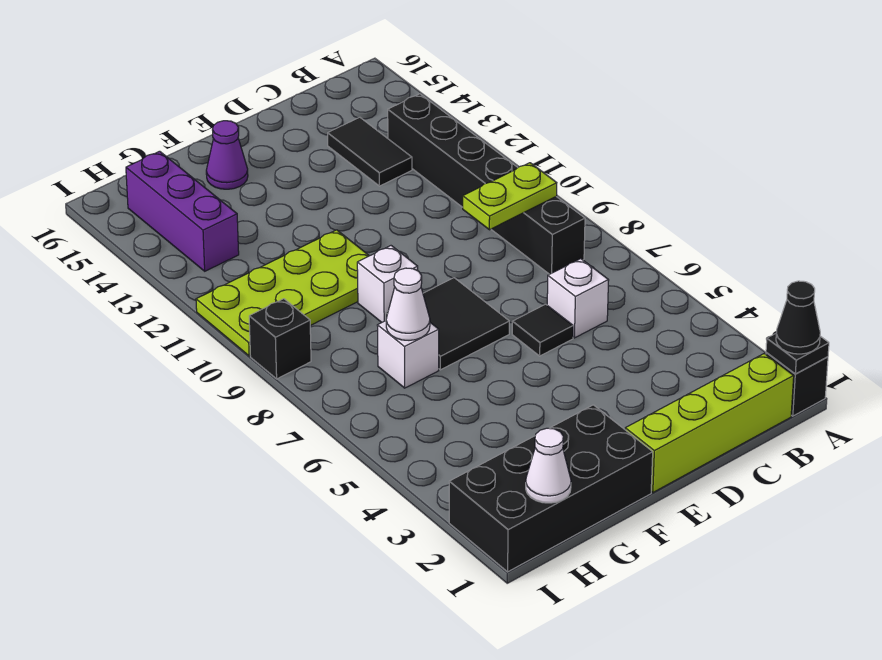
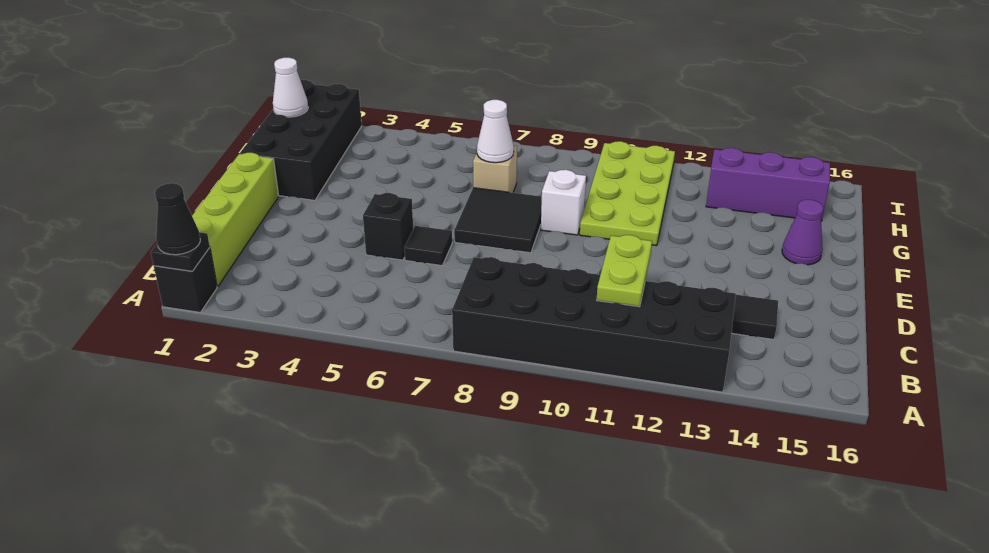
black 1x6 brick [388,94,585,274] -> black 2x6 brick [452,257,736,392]
lime 1x2 plate [463,163,557,230] -> lime 1x2 plate moved to [597,235,652,307]
white 1x1 brick [547,259,609,338] -> none
white 1x1 brick [377,321,439,388] -> tan 1x1 brick [473,146,517,193]
black 1x1 brick [249,299,311,379] -> black 1x1 brick moved to [363,193,413,260]

